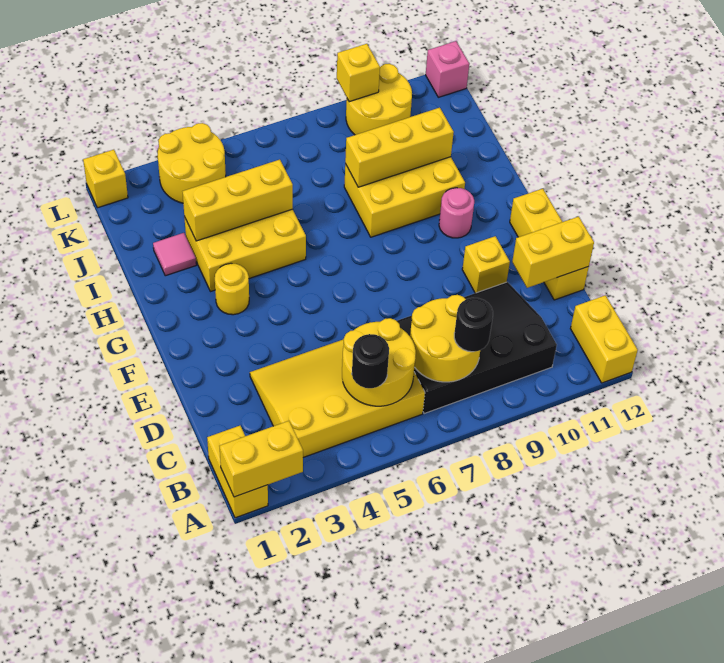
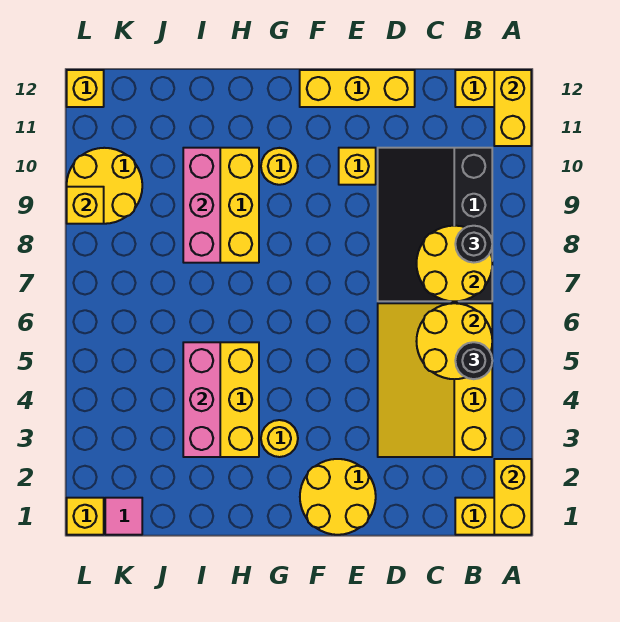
yellow 1x2 brick [512,217,594,288] -> yellow 1x2 brick moved to [494,70,531,146]
pink 1x1 round brick [439,188,474,238] -> yellow 1x1 round brick [261,148,298,185]
pink 1x1 tile [153,233,196,276] -> pink 1x1 tile moved to [105,498,142,535]
yellow 1x3 brick [182,160,293,241] -> pink 1x3 brick [183,342,220,457]
yellow 1x3 brick [345,108,454,187] -> pink 1x3 brick [183,148,220,263]
yellow 2x2 round brick [158,123,226,203] -> yellow 2x2 round brick moved to [300,459,376,535]
pink 1x1 brick [426,41,469,97] -> yellow 1x1 brick [67,70,104,107]

